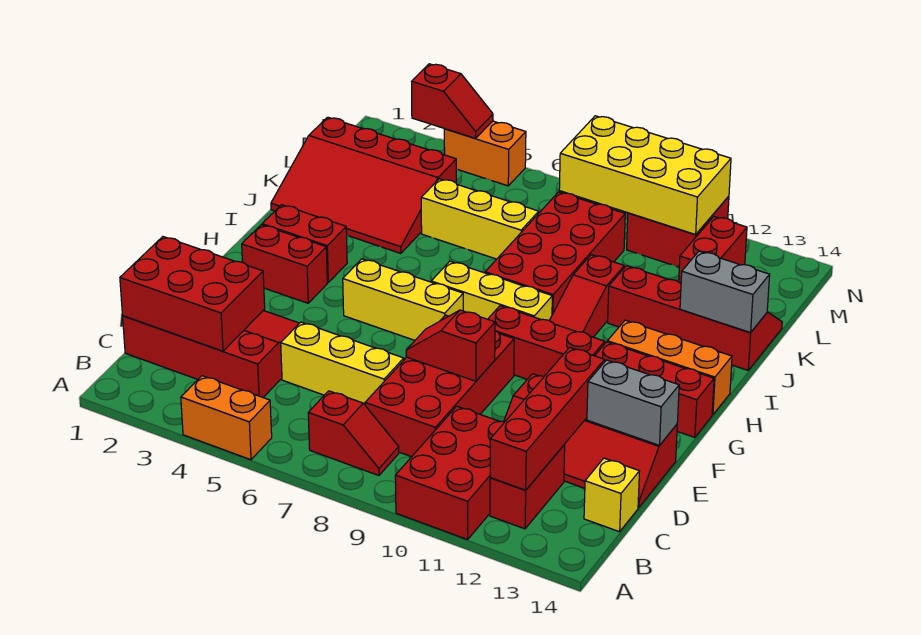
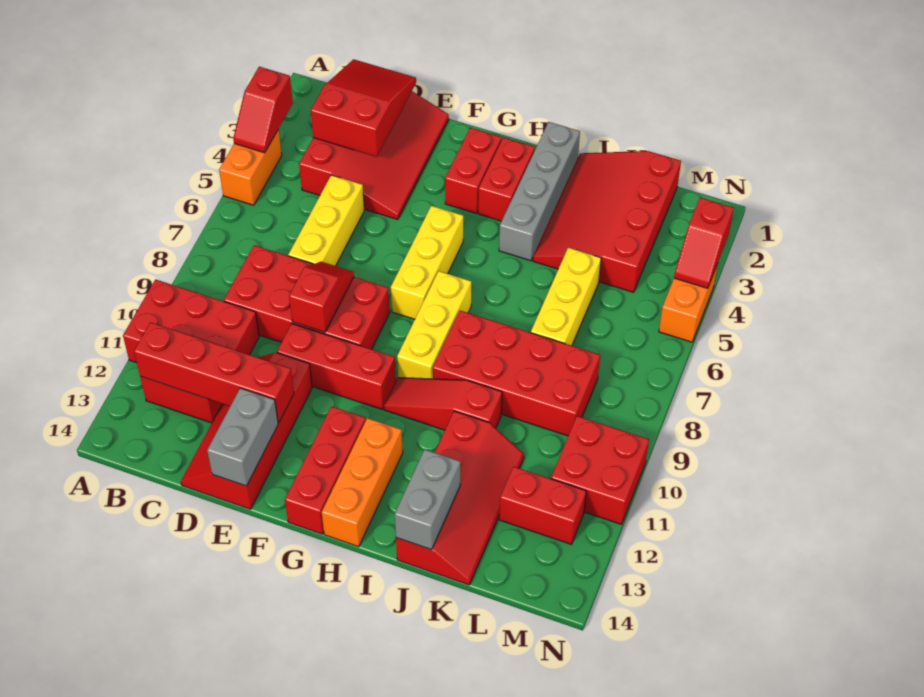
red 1x2 slope [308,391,399,475] -> red 1x2 slope moved to [233,67,293,153]
red 2x3 brick [120,237,265,351] -> red 2x3 slope [311,59,416,157]
yellow 1x1 brick [584,458,639,532] -> none
red 1x3 brick [488,306,605,379] -> red 1x3 brick turned to [277,324,396,409]
none -> grey 1x4 brick [499,122,580,261]
yellow 2x4 brick [559,116,731,234] -> none

